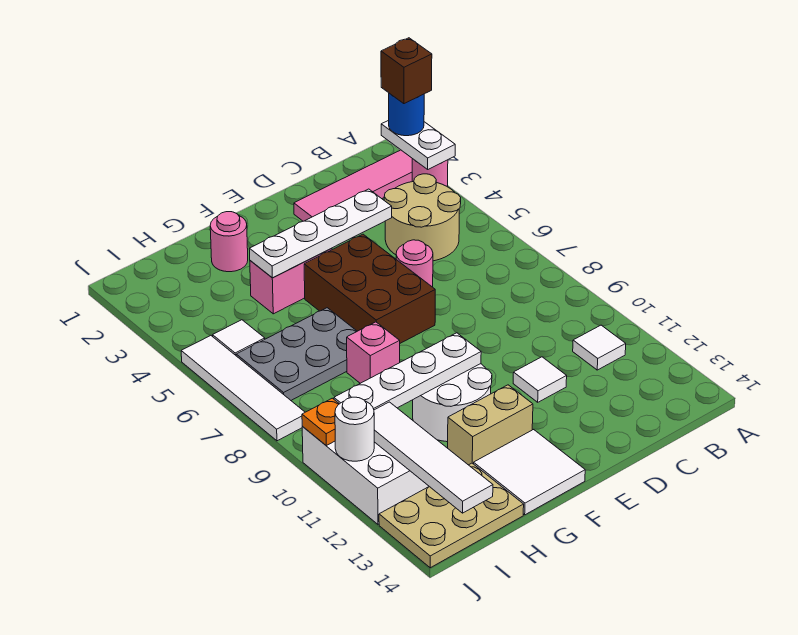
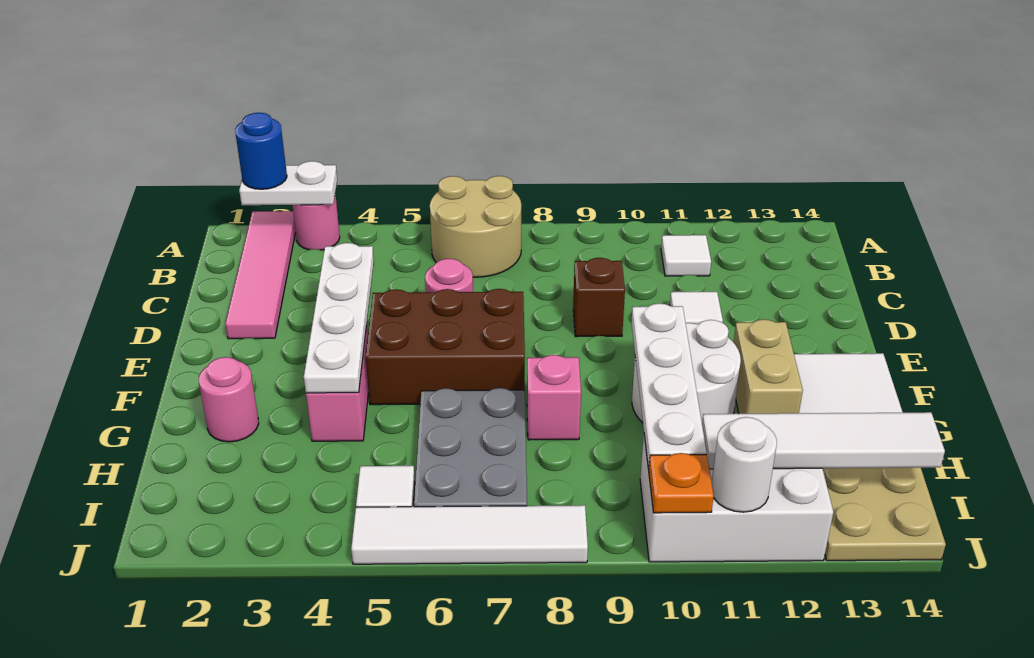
brown 1x1 brick [381,38,432,104] -> brown 1x1 brick moved to [573,258,625,337]
tan 2x2 round brick [384,174,461,261] -> tan 2x2 round brick moved to [430,176,521,277]

